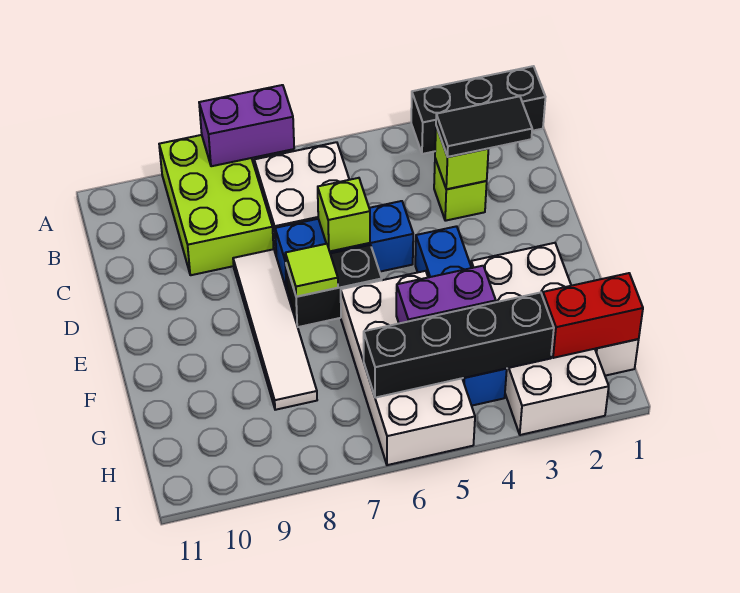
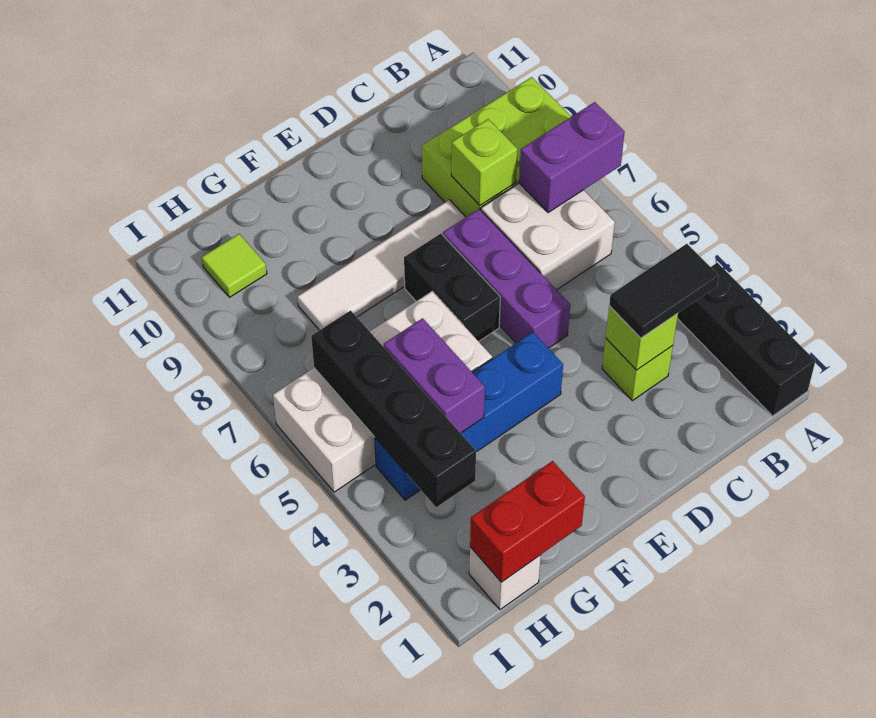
purple 1x2 brick [199,85,294,166] -> purple 1x2 brick turned to [519,102,625,213]
black 1x2 tile [436,96,532,157] -> black 1x2 tile turned to [609,244,719,338]
blue 1x3 brick [275,201,413,290] -> purple 1x3 brick [443,209,570,348]
lime 1x1 brick [318,178,370,251] -> lime 1x1 brick moved to [451,119,517,205]
lime 1x1 tile [285,244,338,297] -> lime 1x1 tile moved to [202,234,267,297]
white 2x4 brick [471,243,609,435] -> none
red 1x2 brick [543,273,643,358] -> red 1x2 brick turned to [470,461,585,582]

